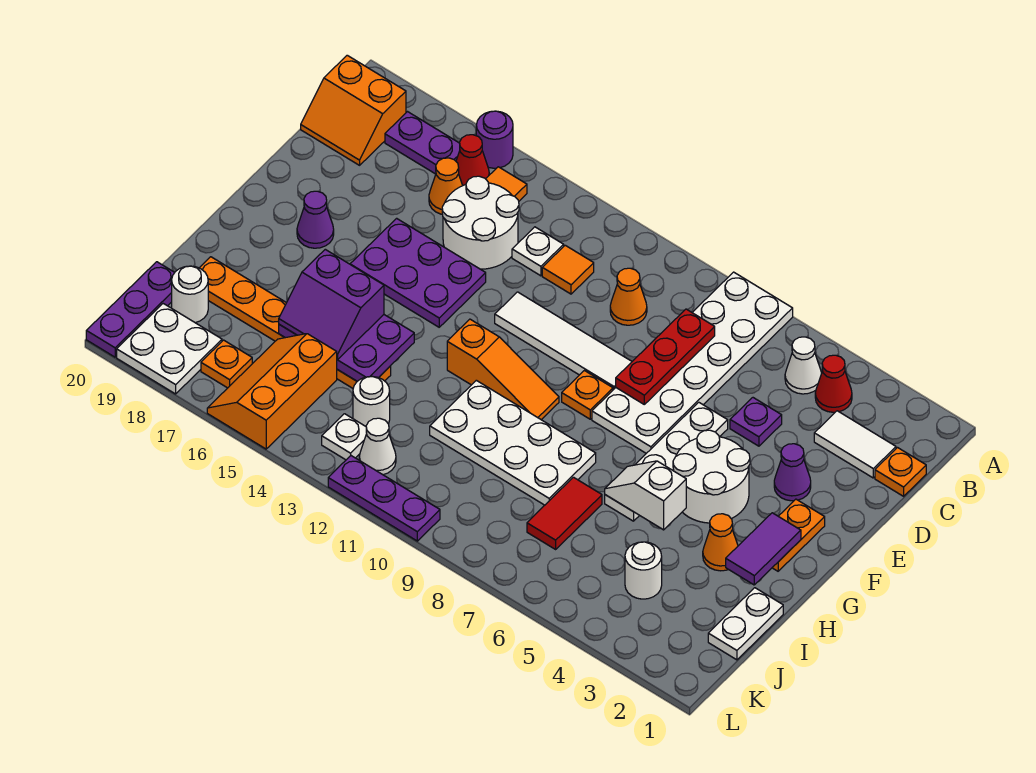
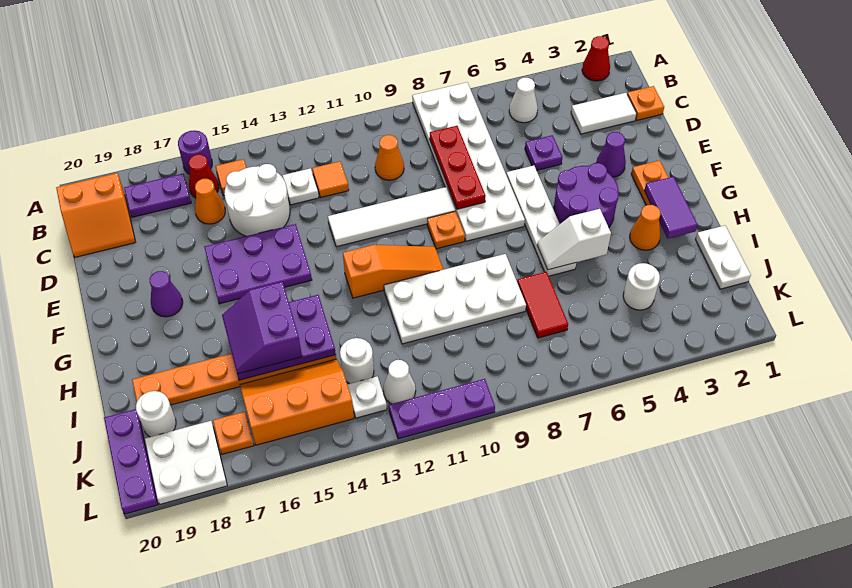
red 1x1 cone [815,355,852,412] -> red 1x1 cone moved to [582,36,610,81]
white 2x2 round brick [673,430,750,523] -> purple 2x2 round brick [554,163,619,227]
purple 2x2 slope [279,249,384,360] -> purple 2x2 slope turned to [222,282,302,374]
orange 2x3 slope [207,334,337,449] -> orange 2x3 slope turned to [240,359,354,445]

